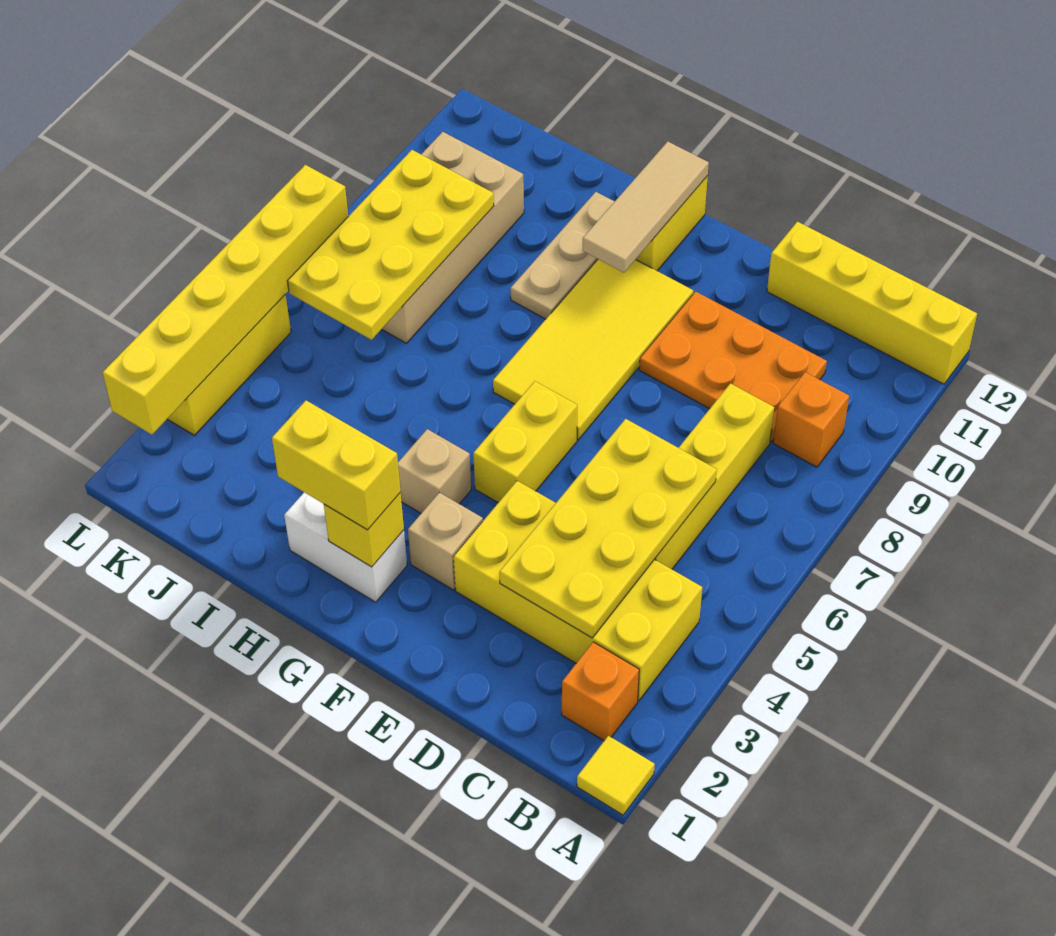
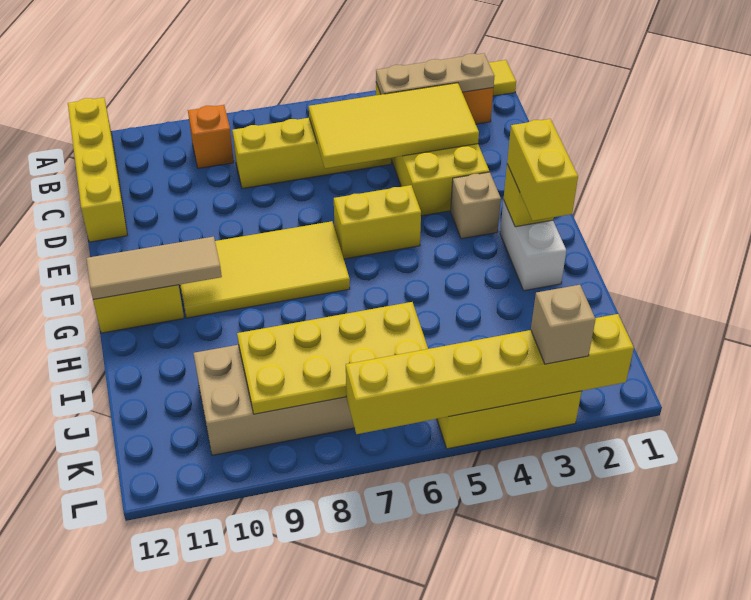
yellow 2x4 plate [499,419,717,638] -> yellow 2x4 tile [309,83,479,168]
orange 2x3 plate [639,292,827,442] -> none
tan 1x1 brick [398,429,471,513] -> tan 1x1 brick moved to [531,285,596,364]
tan 1x3 plate [510,192,615,319] -> tan 1x3 plate moved to [376,53,495,95]

